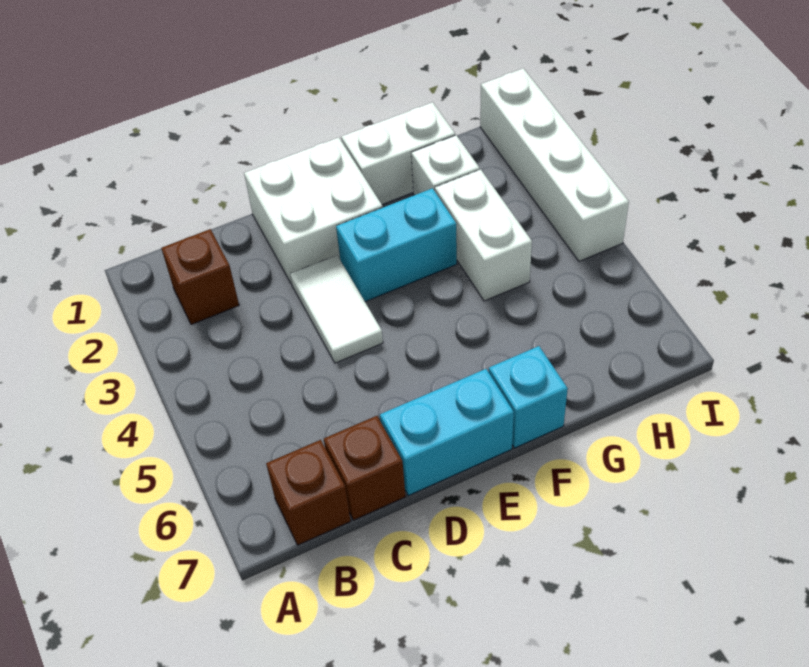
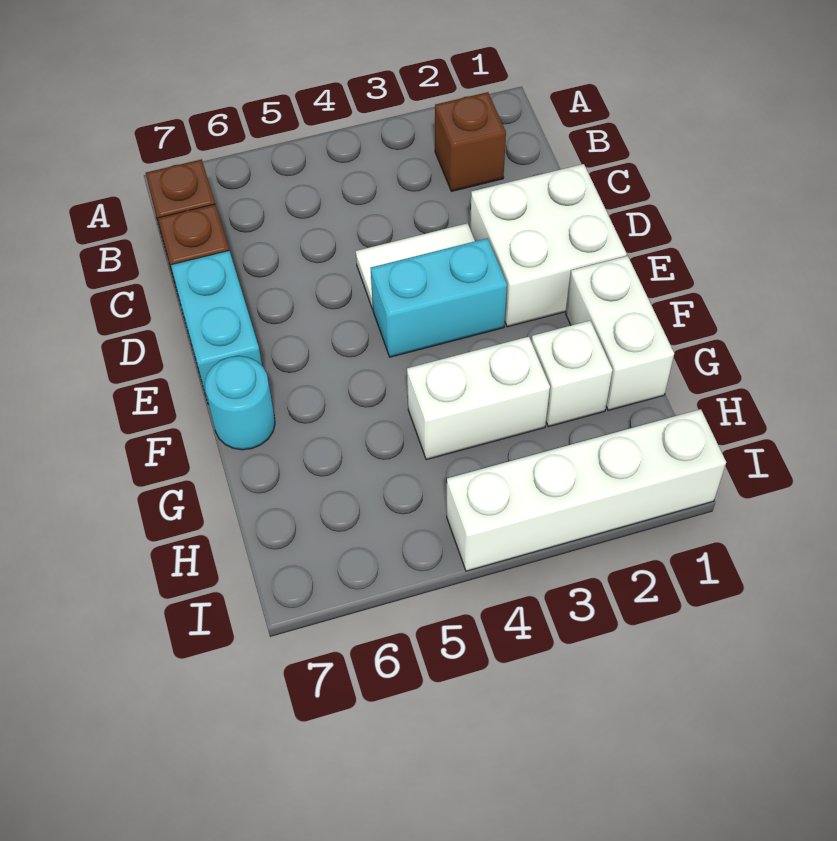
cyan 1x2 brick [336,188,457,302] -> cyan 1x2 brick turned to [371,238,507,357]
cyan 1x1 brick [489,346,568,448] -> cyan 1x1 round brick [205,356,275,450]

